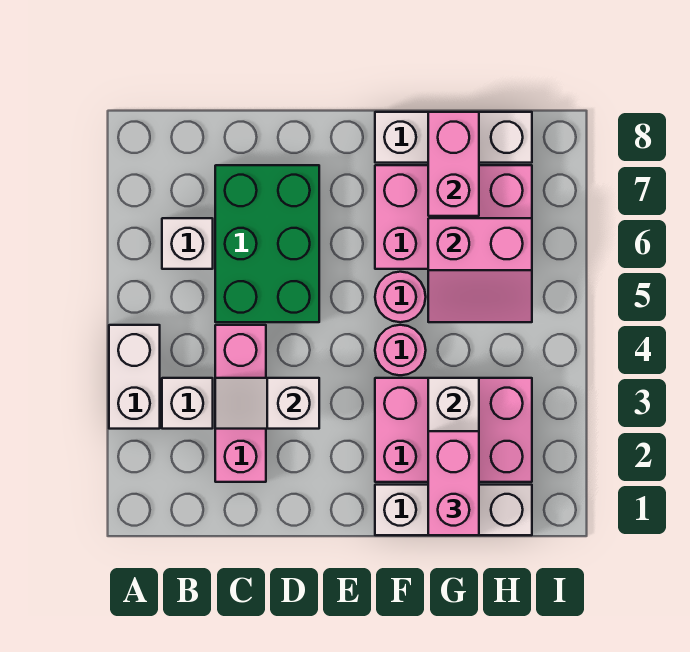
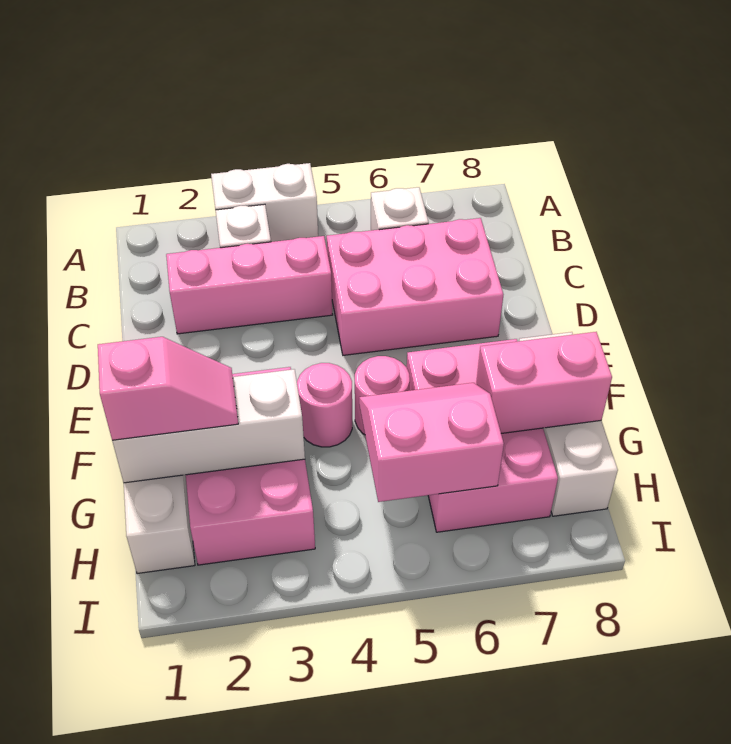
white 1x2 slope [215,378,319,429] -> none
green 2x3 brick [215,165,319,322] -> pink 2x3 brick [327,218,503,355]
pink 1x2 brick [428,431,479,535] -> pink 1x2 slope [98,337,238,441]
pink 2x2 slope [428,218,532,322] -> pink 2x2 slope turned to [359,383,504,502]

